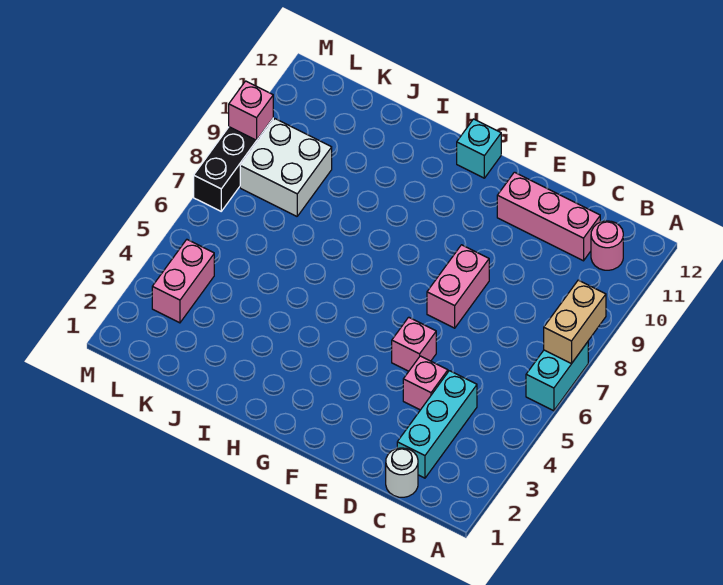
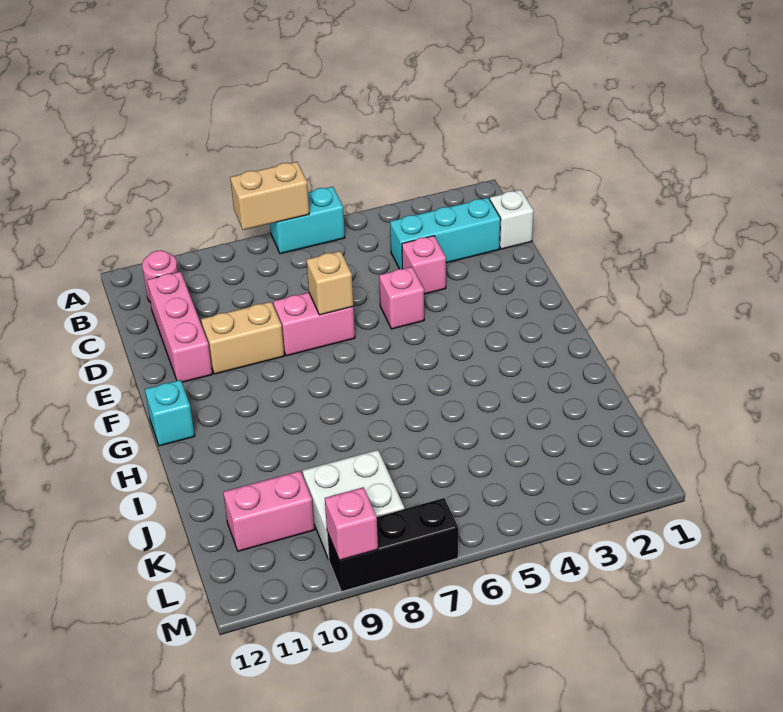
white 1x1 round brick [386,448,418,497] -> white 1x1 brick [490,190,534,249]
none -> tan 1x1 brick [307,251,353,315]
none -> tan 1x2 brick [201,302,284,374]
pink 1x2 brick [152,240,214,323] -> pink 1x2 brick moved to [223,471,315,551]

